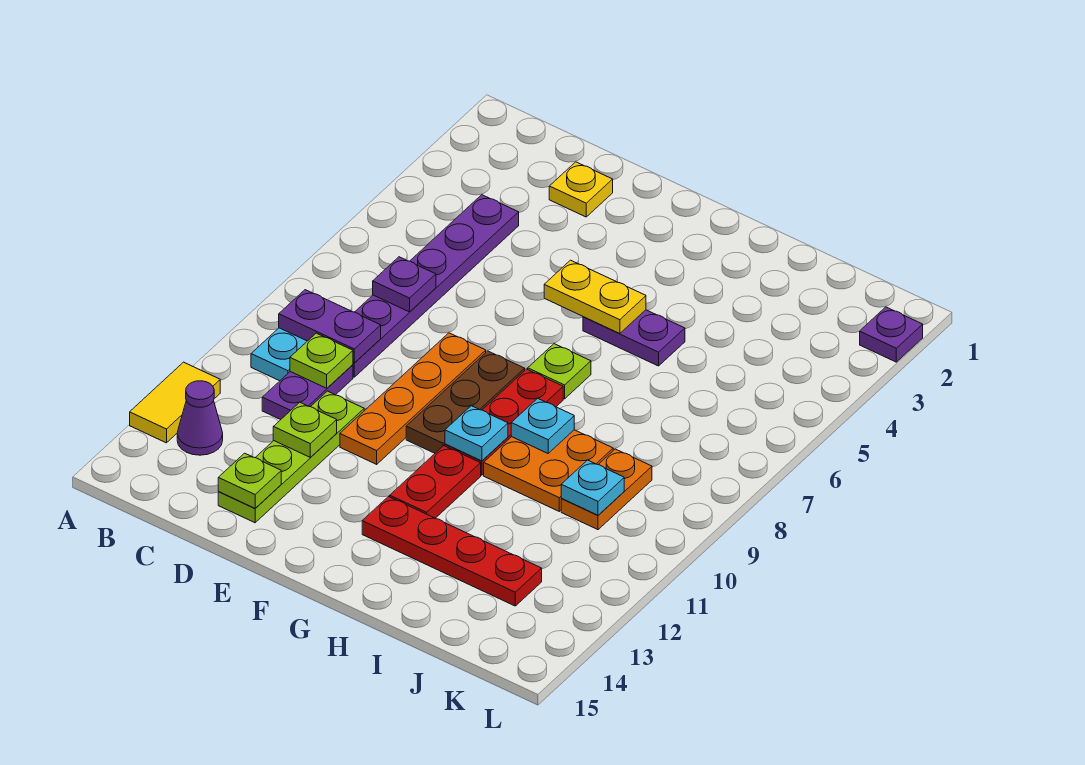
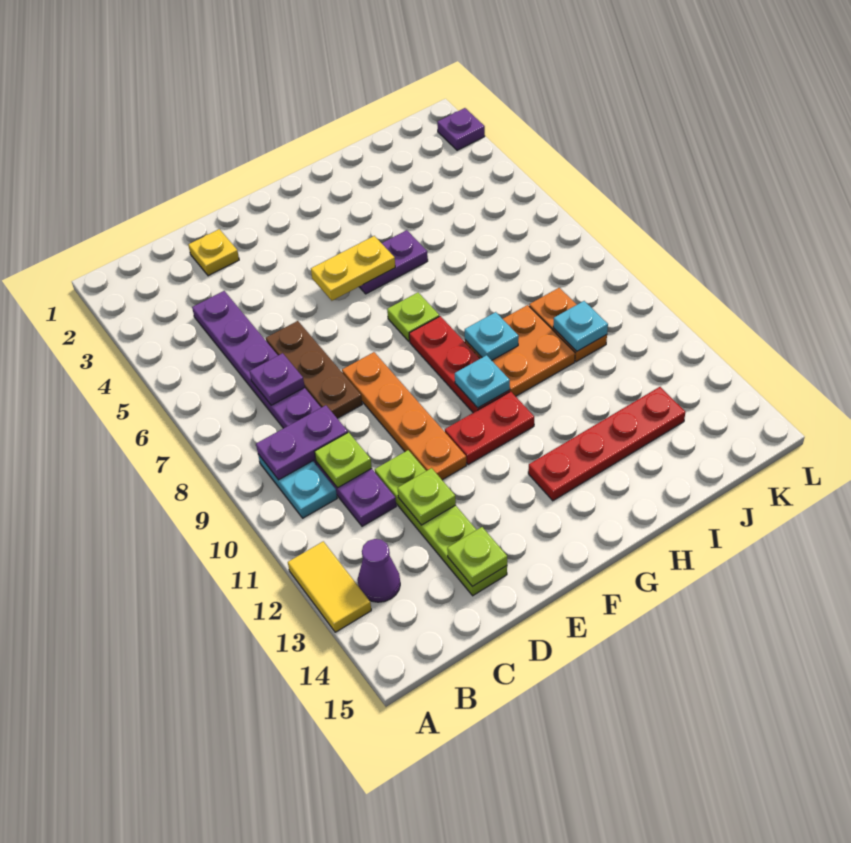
brown 1x3 plate [406,351,525,453] -> brown 1x3 plate moved to [266,321,362,418]
red 1x2 plate [390,446,481,518] -> red 1x2 plate turned to [445,392,534,465]

